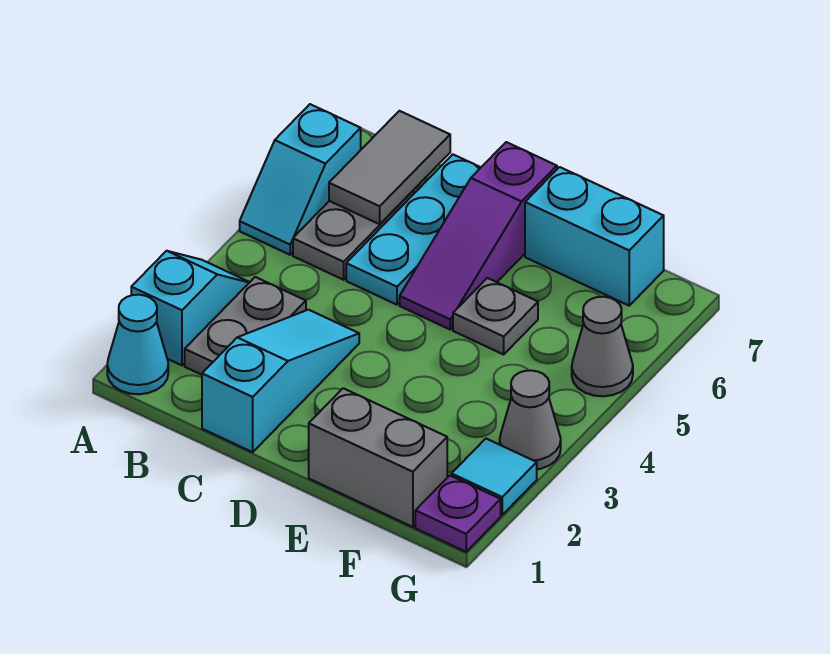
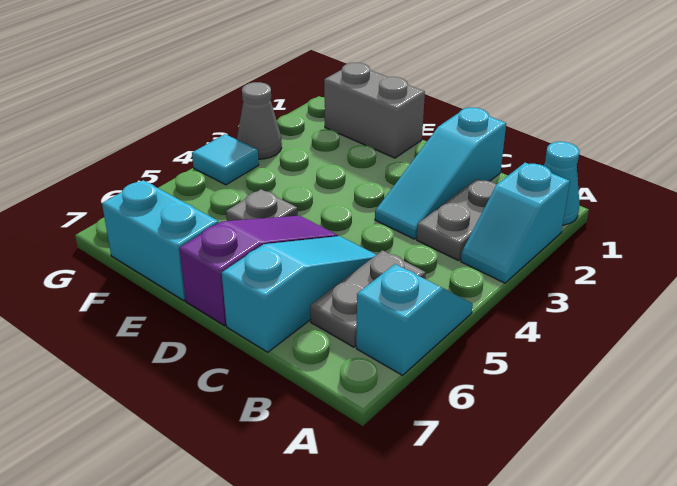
grey 1x2 tile [329,111,450,224] -> none
cyan 1x3 plate [346,154,481,305] -> cyan 1x3 slope [222,236,376,352]
purple 1x1 plate [415,476,501,552] -> none
cyan 1x1 tile [452,439,537,515] -> cyan 1x1 tile moved to [192,134,259,185]
grey 1x1 cone [572,297,633,396] -> none

